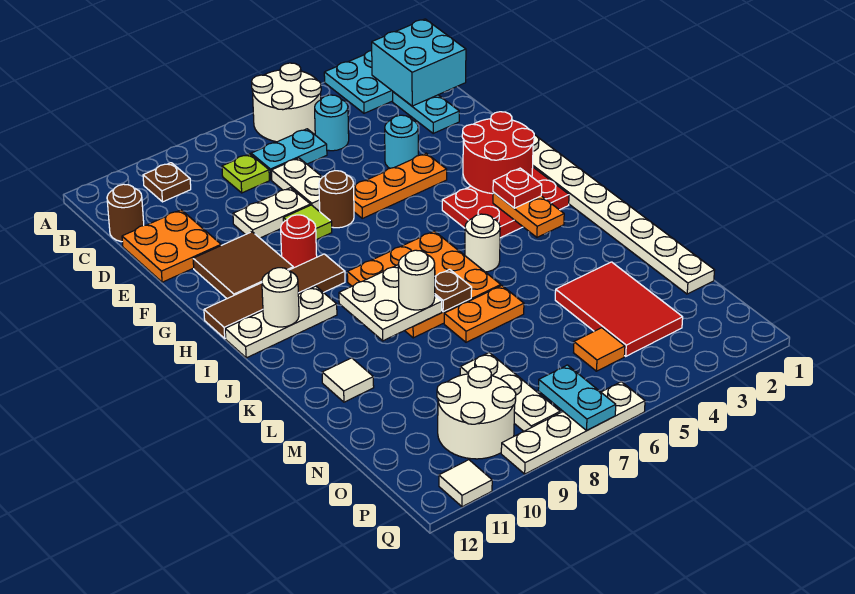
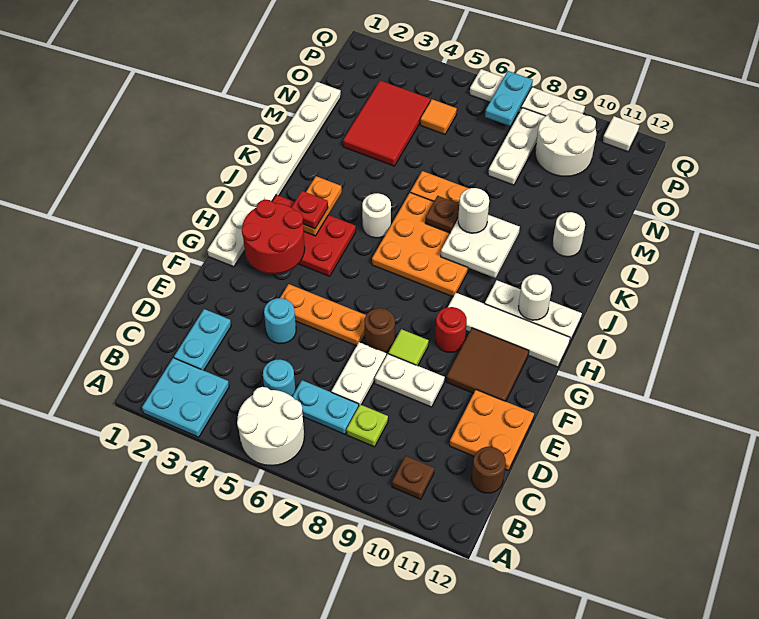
cyan 2x2 brick [372,19,466,106] -> none
brown 1x4 tile [204,254,345,338] -> white 1x4 tile [448,293,570,367]
white 1x1 tile [322,358,374,402] -> white 1x1 round brick [552,212,585,257]

